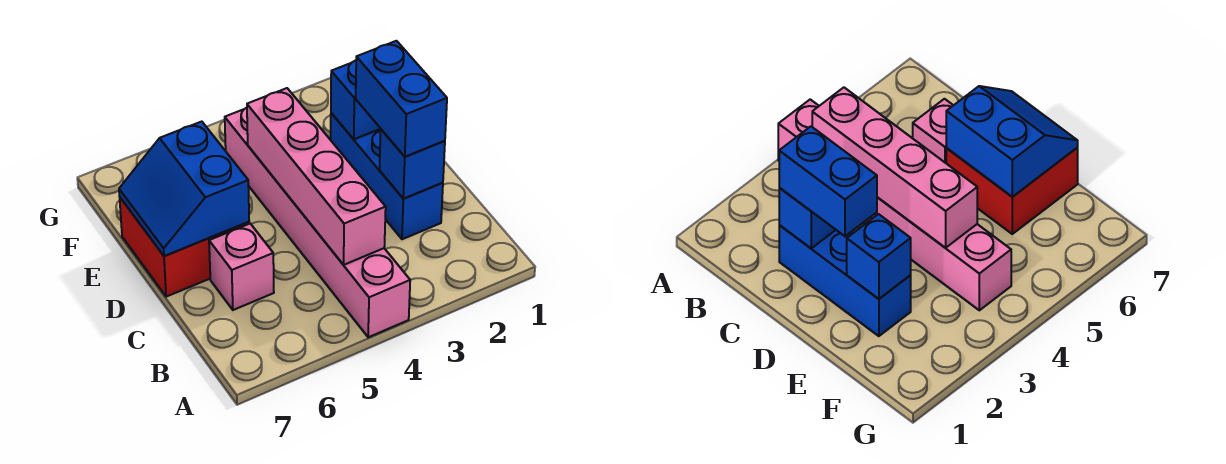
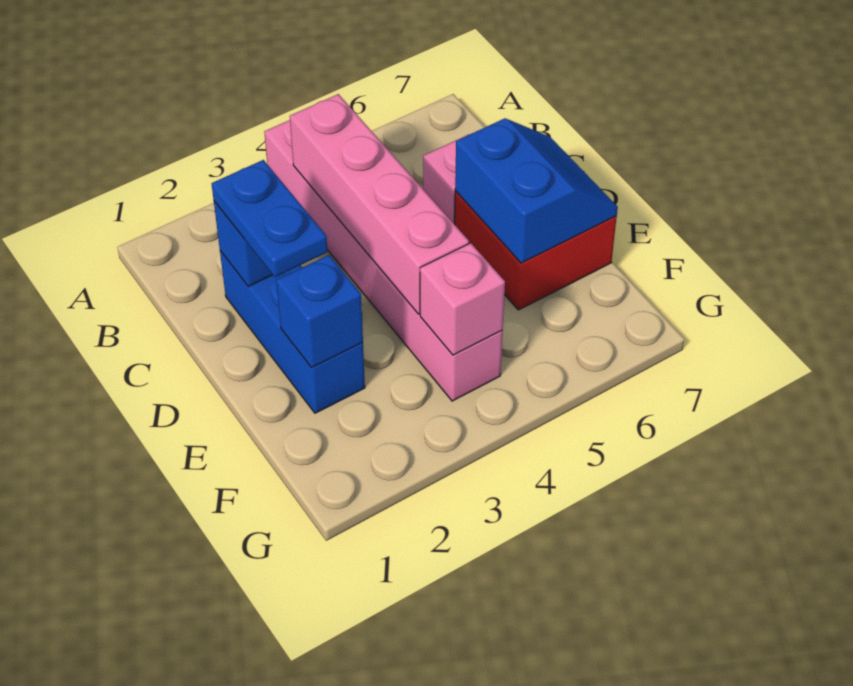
blue 1x2 brick [356,41,447,157] -> blue 1x2 plate [212,160,327,277]
none -> pink 1x1 brick [420,243,505,355]

